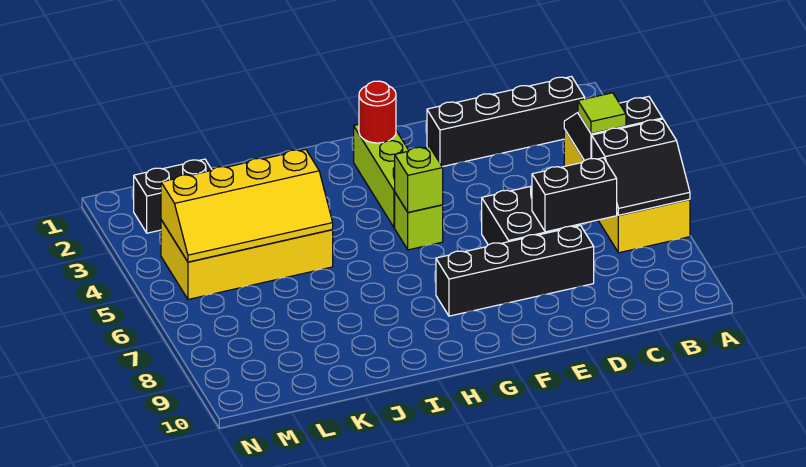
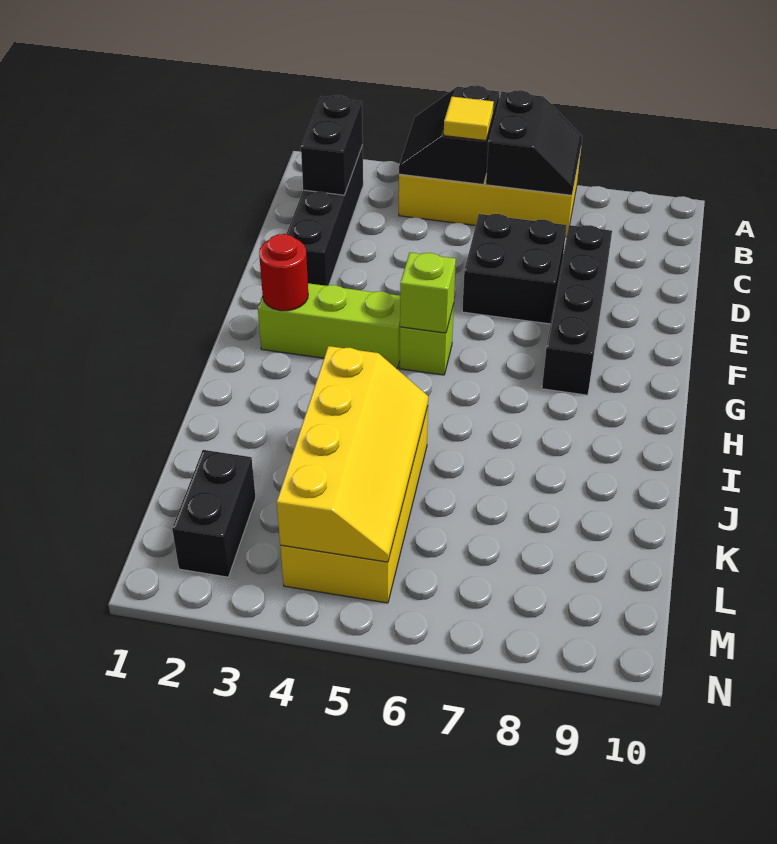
lime 1x1 tile [578,93,626,134] -> yellow 1x1 tile [444,97,494,141]
black 1x2 brick [532,158,617,232] -> black 1x2 brick moved to [301,95,363,195]

